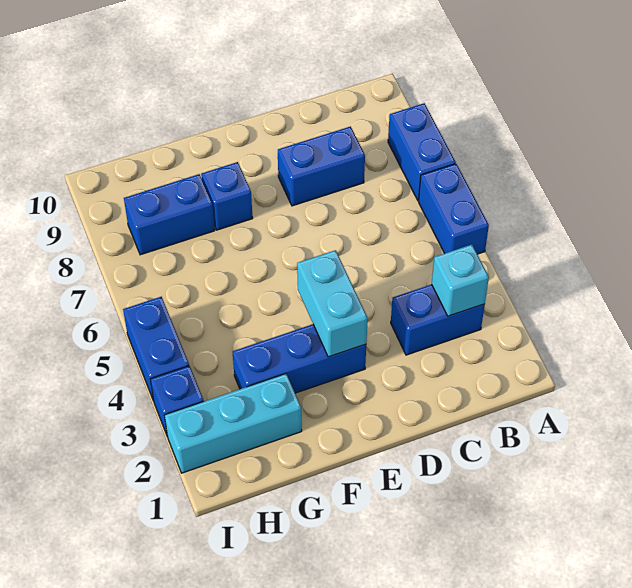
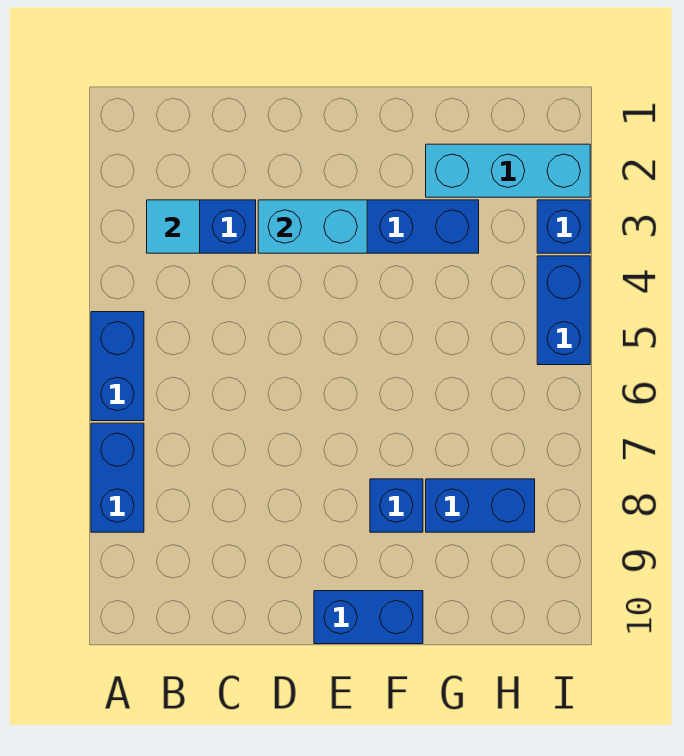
cyan 1x1 brick [432,245,489,316] -> cyan 1x1 tile [147,200,200,253]
blue 1x2 brick [278,126,365,206] -> blue 1x2 brick moved to [314,591,423,644]
cyan 1x2 brick [297,250,368,357] -> cyan 1x2 brick turned to [258,200,367,253]

